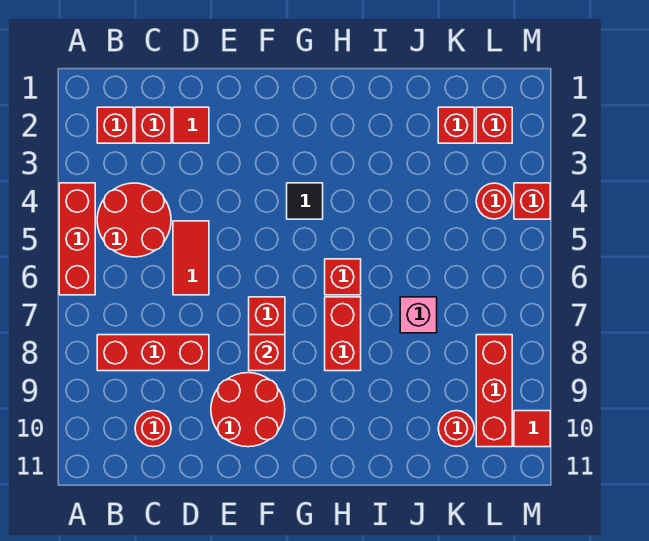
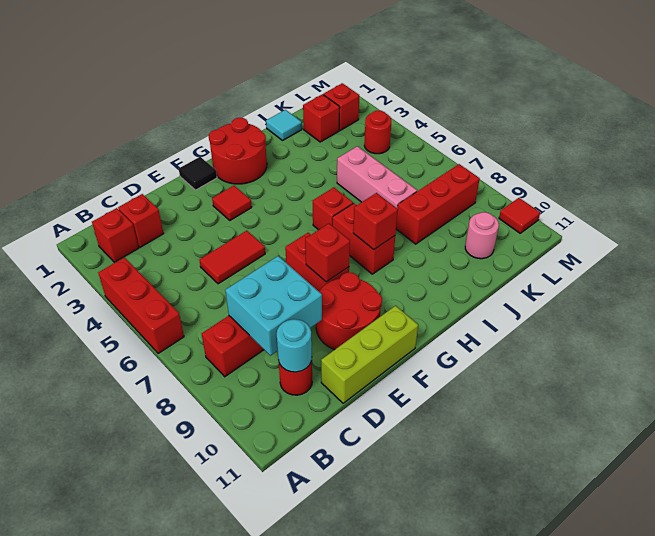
red 2x2 round brick [97,183,171,257] -> red 2x2 round brick moved to [209,118,267,184]
none -> cyan 2x2 brick [225,256,322,356]
none -> cyan 1x1 round brick [277,319,312,372]
red 1x1 tile [173,107,209,143] -> red 1x1 tile moved to [212,186,252,220]
red 1x2 tile [173,221,209,295] -> red 1x2 tile turned to [199,231,265,284]
none -> lime 1x3 brick [321,306,418,403]
black 1x1 tile [287,183,323,219] -> black 1x1 tile moved to [179,157,217,190]
none -> cyan 1x1 tile [266,110,302,140]
pink 1x1 brick [400,297,437,333] -> pink 1x3 brick [337,146,417,209]
red 1x1 round brick [438,411,474,447] -> pink 1x1 round brick [465,212,499,259]
red 1x3 brick [476,335,512,447] -> red 1x3 brick turned to [396,164,480,244]
red 1x1 brick [514,183,550,219] -> red 1x1 brick moved to [353,193,398,250]

